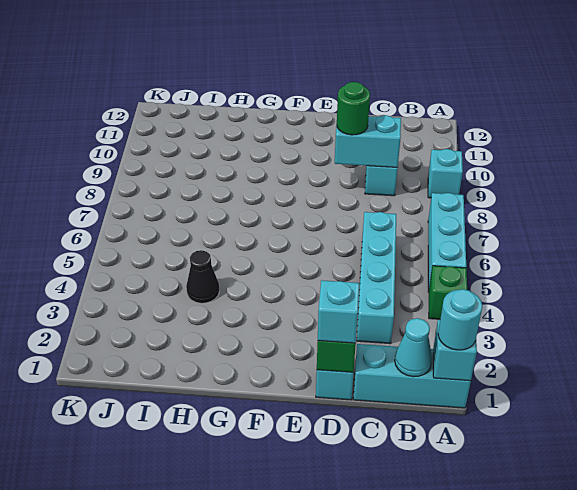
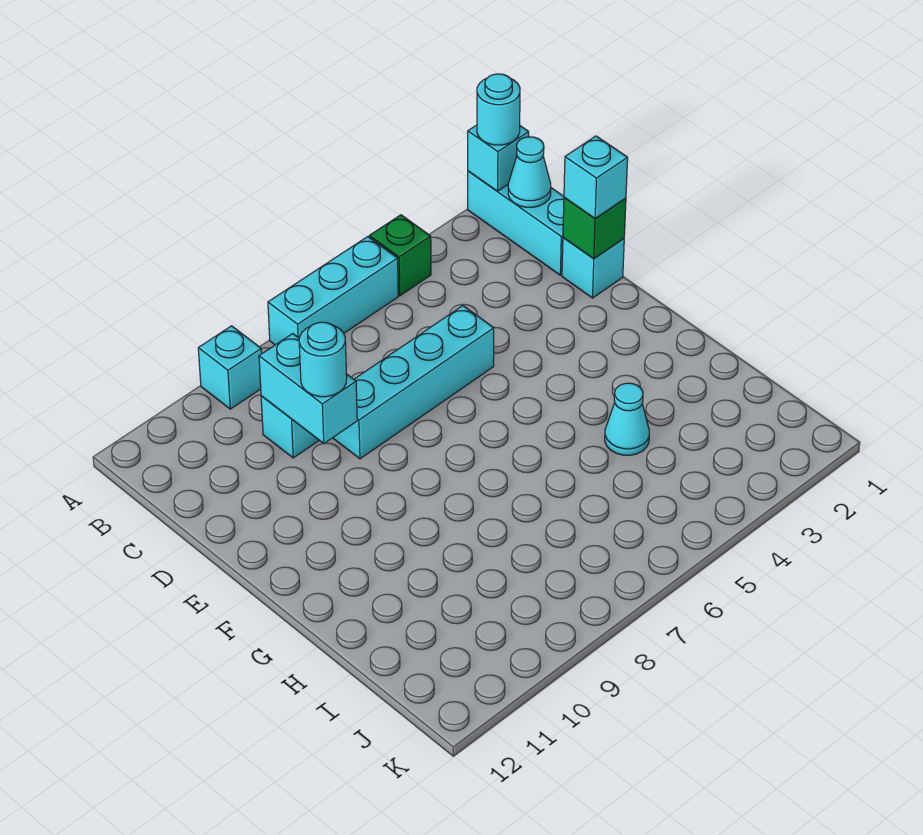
cyan 1x4 brick [357,212,396,344] -> cyan 1x4 brick moved to [333,306,494,459]
green 1x1 round brick [337,82,370,135] -> cyan 1x1 round brick [299,322,347,397]
black 1x1 cone [186,250,219,303] -> cyan 1x1 cone [605,383,649,455]

